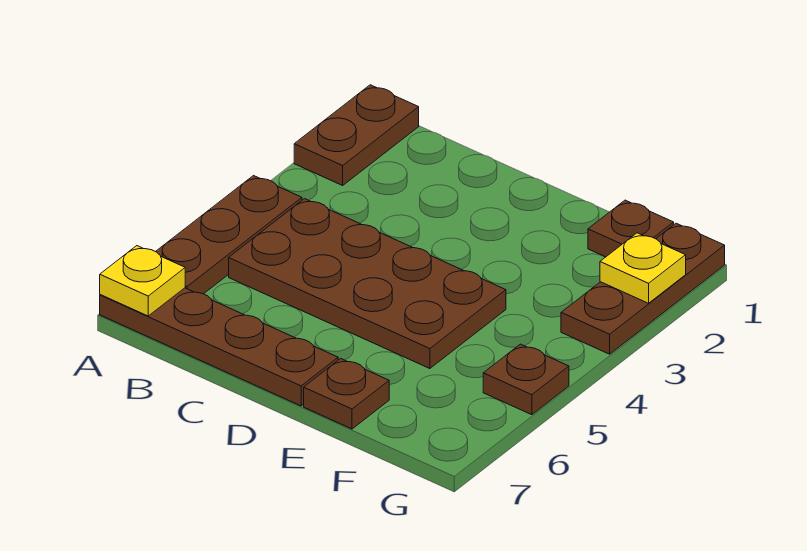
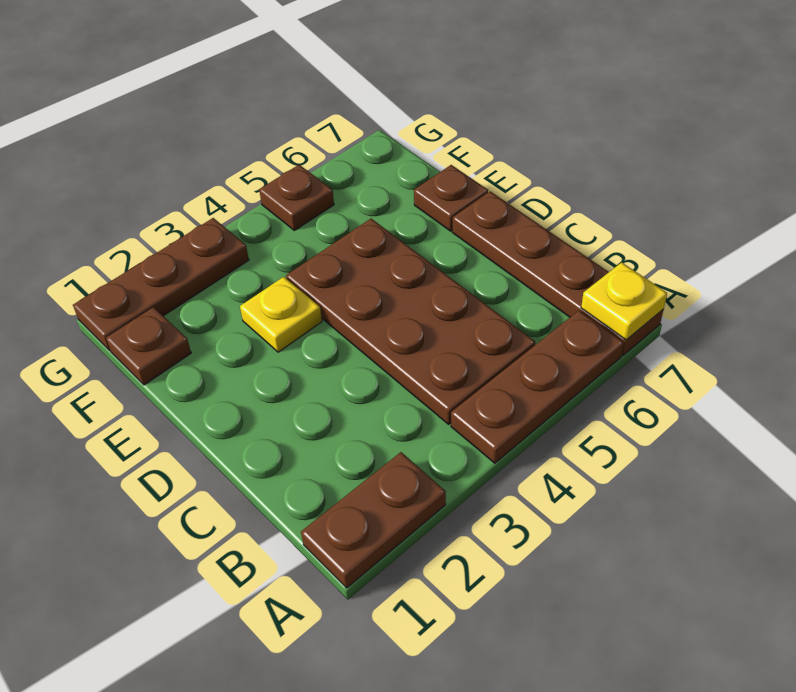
yellow 1x1 plate [600,233,686,303] -> yellow 1x1 plate moved to [240,277,322,352]

